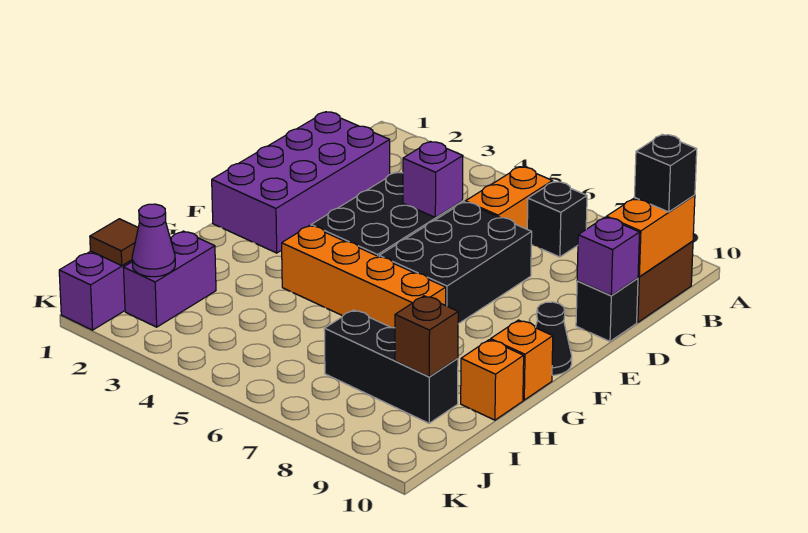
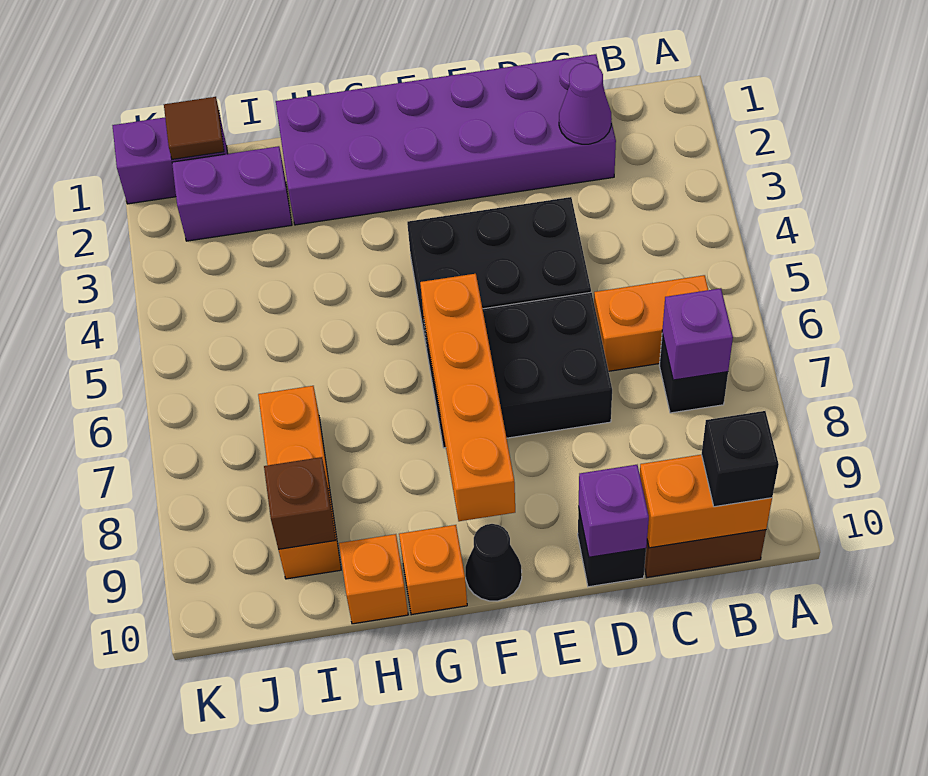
purple 2x4 brick [212,112,390,253] -> purple 2x6 brick [276,54,616,225]
purple 1x1 brick [403,141,463,217] -> purple 1x1 brick moved to [662,288,733,380]
orange 1x4 brick [282,226,446,328] -> orange 1x4 brick moved to [420,274,515,521]
black 1x3 brick [324,310,458,423] -> orange 1x3 brick [258,386,341,579]
purple 1x1 cone [132,204,175,277] -> purple 1x1 cone moved to [559,63,612,144]

